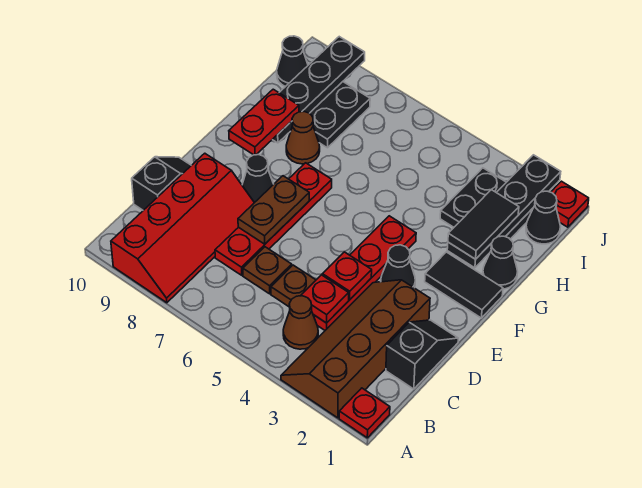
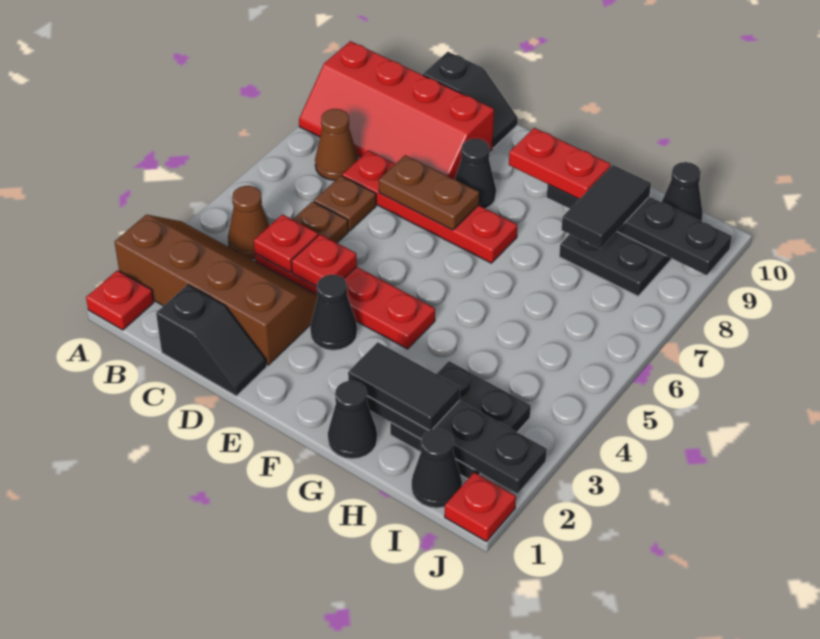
black 1x2 tile [425,252,503,318] -> black 1x2 tile moved to [561,165,651,249]
brown 1x1 cone [286,112,320,164] -> brown 1x1 cone moved to [315,109,358,180]

